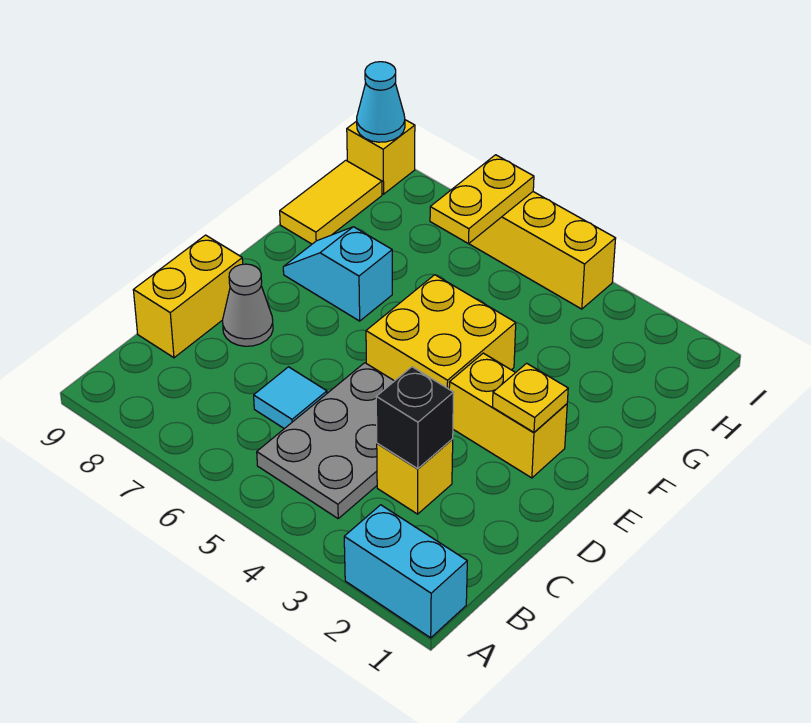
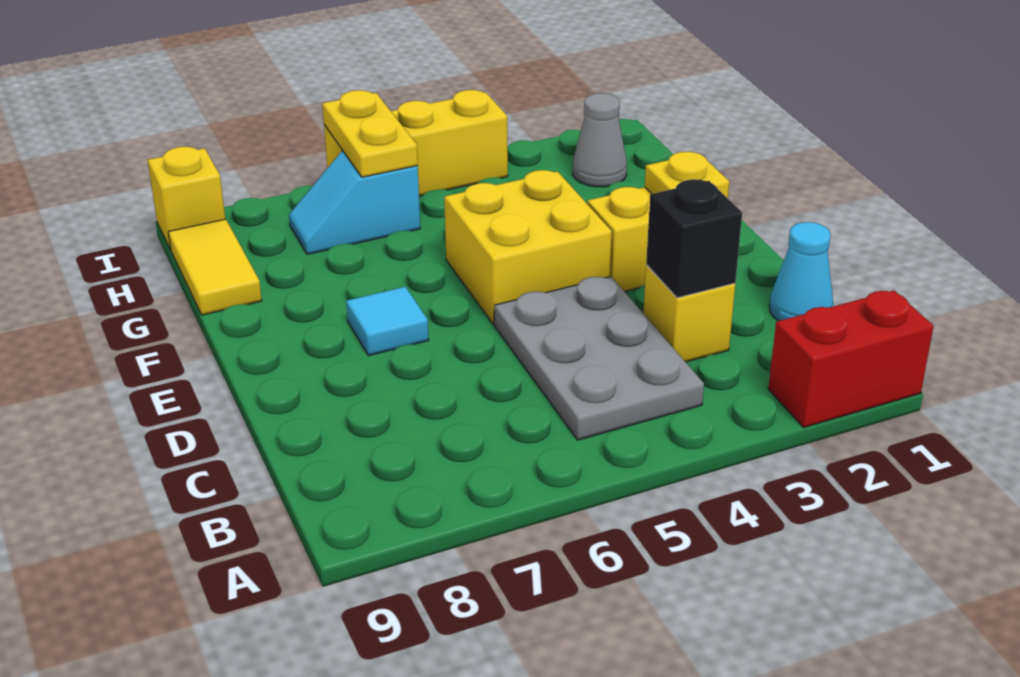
cyan 1x2 brick [344,505,467,638] -> red 1x2 brick [768,290,933,427]
cyan 1x1 tile [254,367,327,429] -> cyan 1x1 tile moved to [346,287,429,356]
yellow 1x2 brick [133,235,243,358] -> none
grey 1x1 cone [223,264,273,346] -> grey 1x1 cone moved to [573,93,627,187]
cyan 1x2 slope [283,227,392,321] -> cyan 1x2 slope moved to [289,151,420,254]
cyan 1x1 cone [357,62,405,142] -> cyan 1x1 cone moved to [769,222,833,321]

